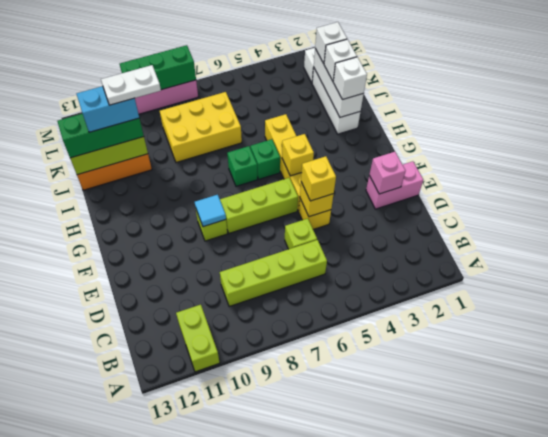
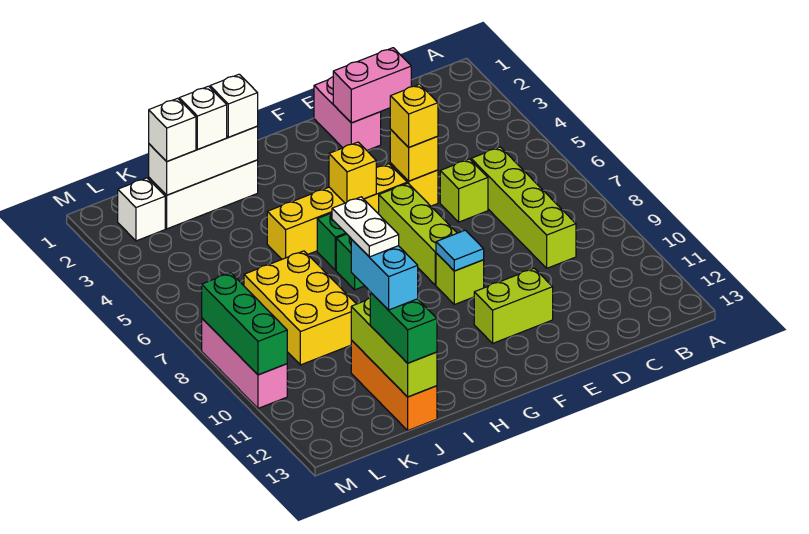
lime 1x2 brick [176,305,220,372] -> lime 1x2 brick moved to [474,268,553,343]
pink 1x1 brick [369,152,406,194] -> pink 1x2 brick [333,48,411,123]
green 1x3 brick [57,114,144,158] -> green 1x2 brick [370,292,437,363]

